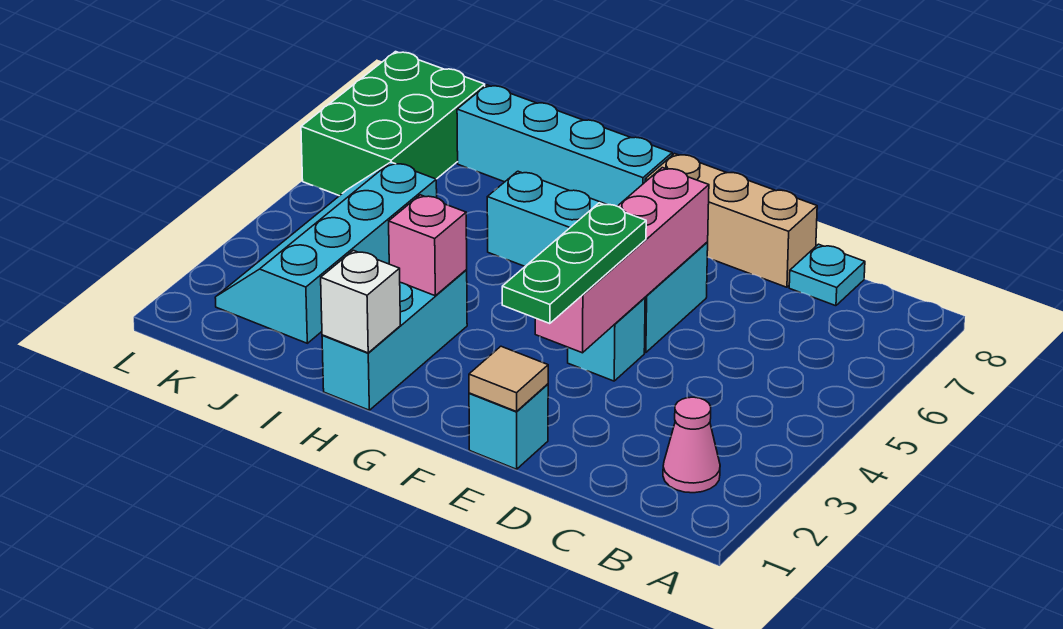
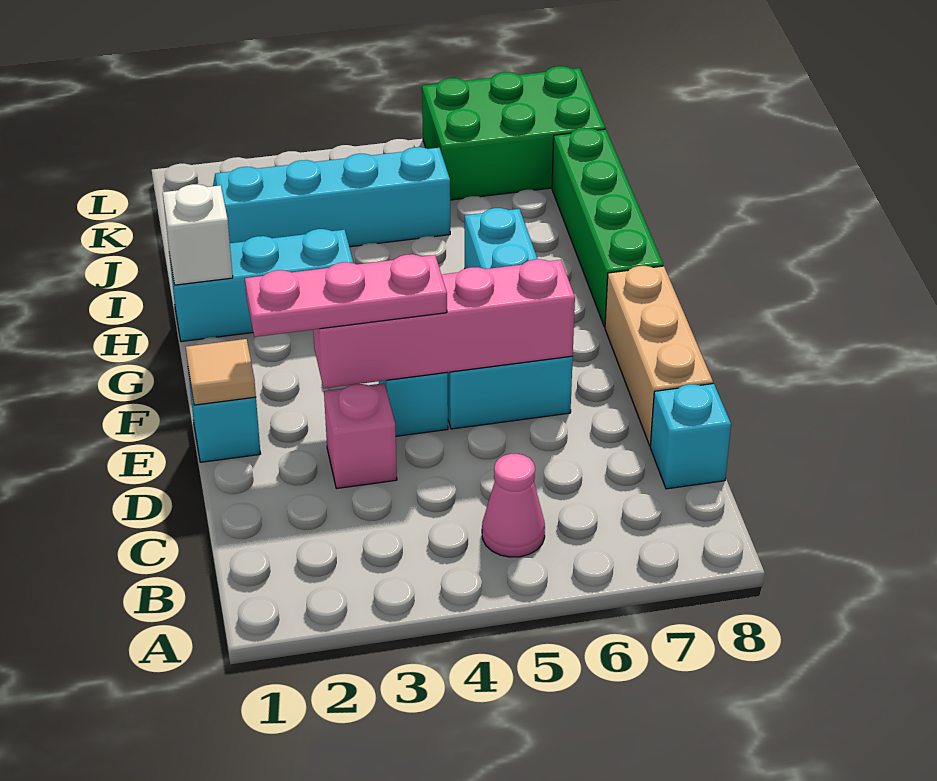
pink 1x1 cone [663,397,720,493] -> pink 1x1 cone moved to [482,454,545,557]
cyan 1x1 plate [789,244,865,306] -> cyan 1x1 brick [650,384,731,489]
green 1x3 plate [502,203,646,324] -> pink 1x3 plate [245,254,447,337]
cyan 1x4 brick [457,85,672,206] -> green 1x4 brick [552,128,663,327]
pink 1x1 brick [389,195,467,296] -> pink 1x1 brick moved to [324,383,397,489]

